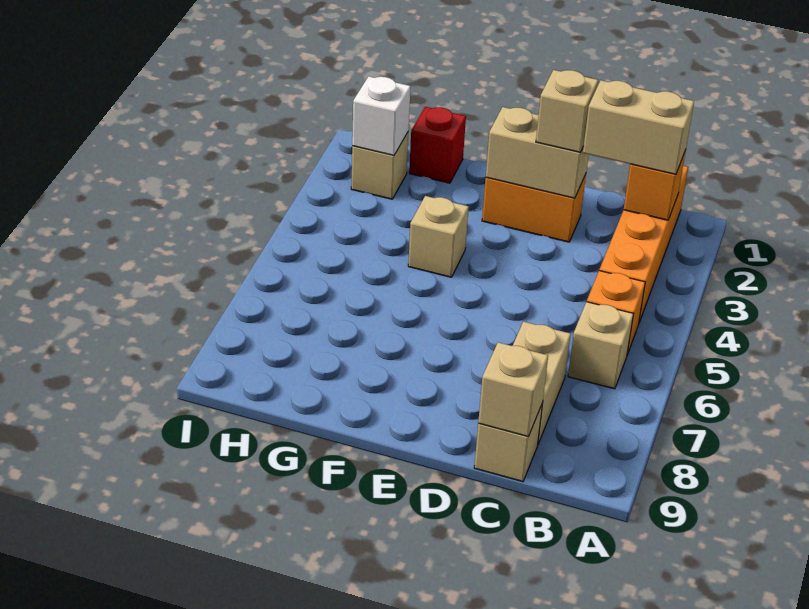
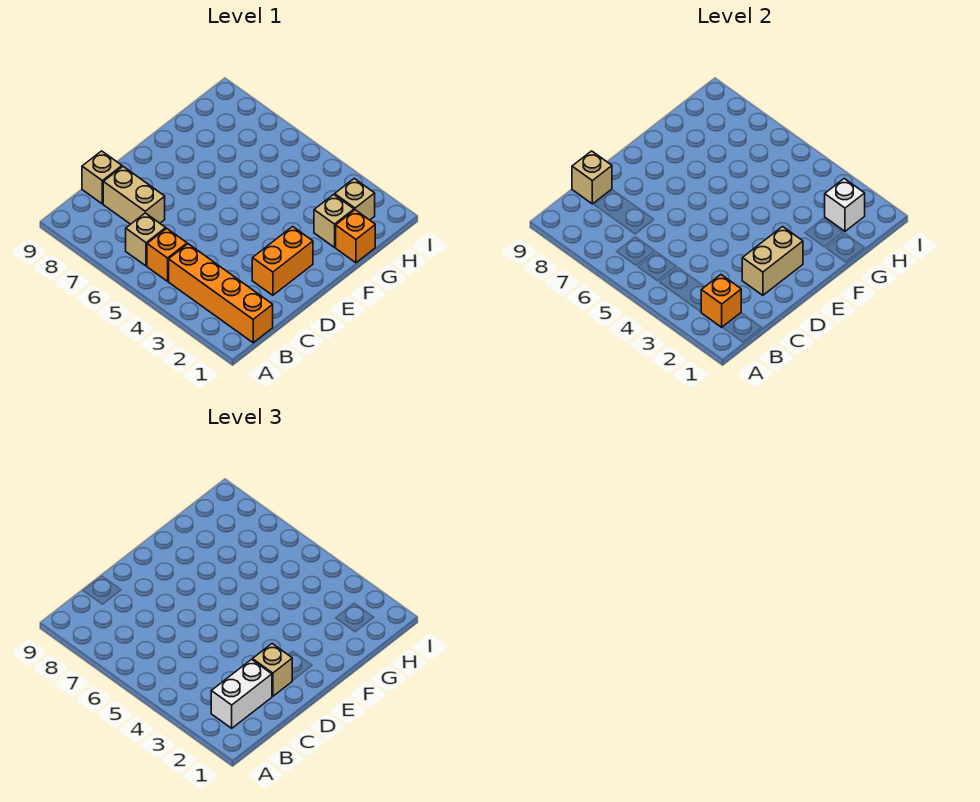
tan 1x2 brick [583,80,694,174] -> white 1x2 brick [211,660,272,728]
tan 1x1 brick [408,196,469,277] -> tan 1x1 brick moved to [314,195,354,247]
red 1x1 brick [409,107,466,183] -> orange 1x1 brick [336,210,375,263]

